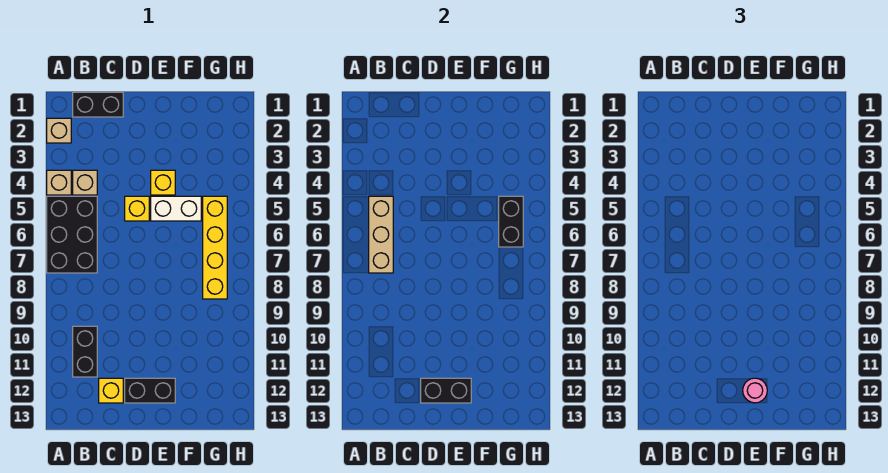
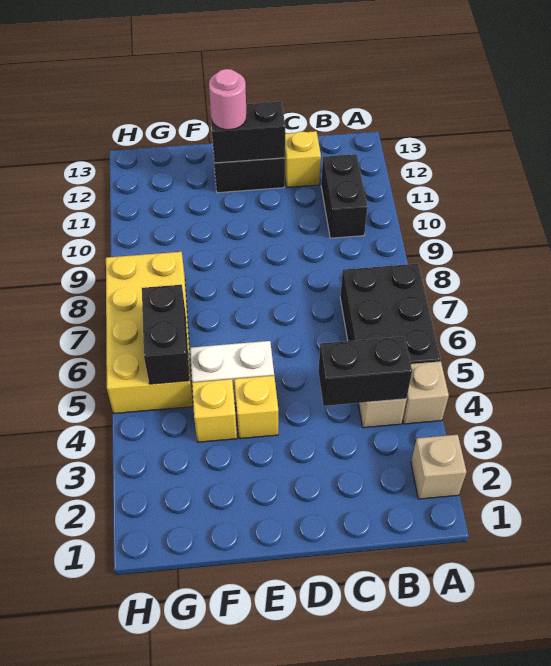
black 1x2 brick [73,92,123,117] -> black 1x2 brick moved to [318,336,412,406]
tan 1x3 brick [369,196,393,273] -> none
yellow 1x1 brick [125,196,149,221] -> yellow 1x1 brick moved to [192,379,237,442]
yellow 1x4 brick [203,196,227,299] -> yellow 2x4 brick [106,252,193,413]

